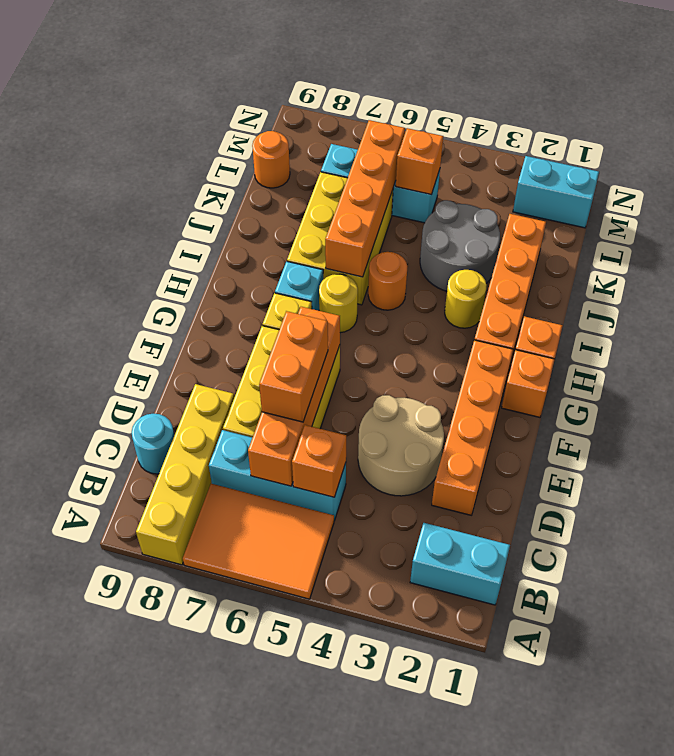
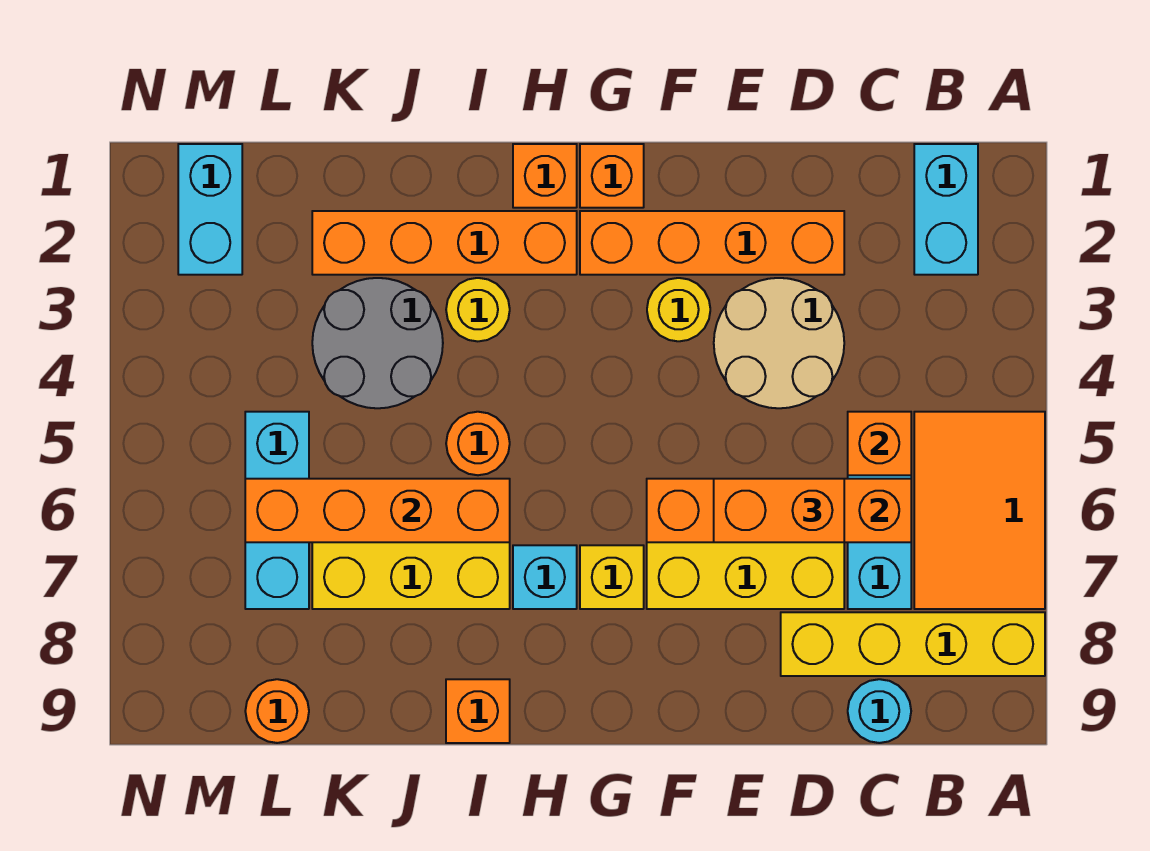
yellow 1x1 round brick [319,274,358,333] -> yellow 1x1 round brick moved to [647,278,710,341]
orange 1x1 brick [396,128,443,195] -> orange 1x1 brick moved to [446,679,510,743]

